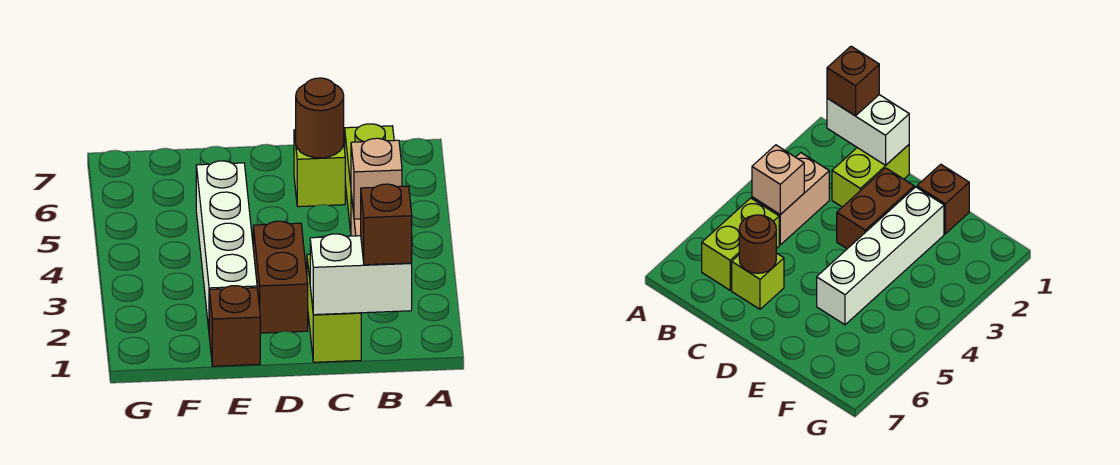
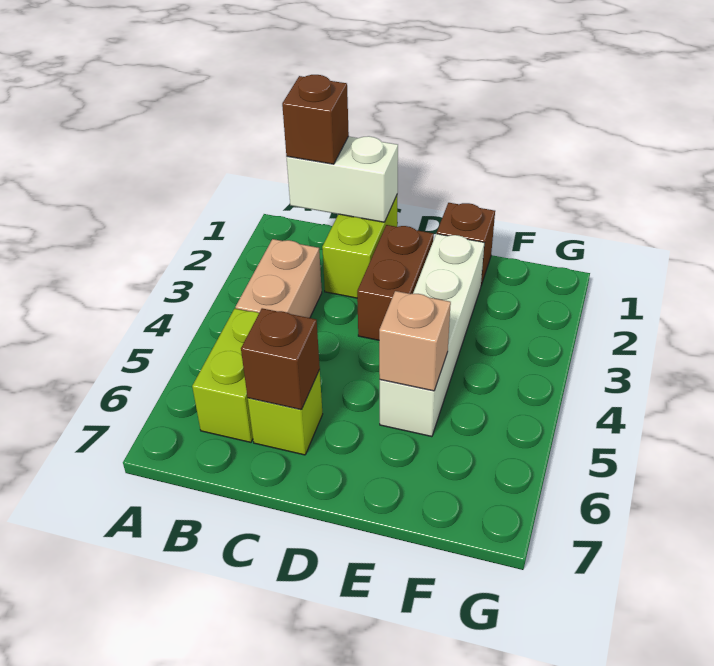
tan 1x1 brick [351,138,402,219] -> tan 1x1 brick moved to [379,291,451,391]
brown 1x1 round brick [296,78,344,158] -> brown 1x1 brick [241,308,320,410]

